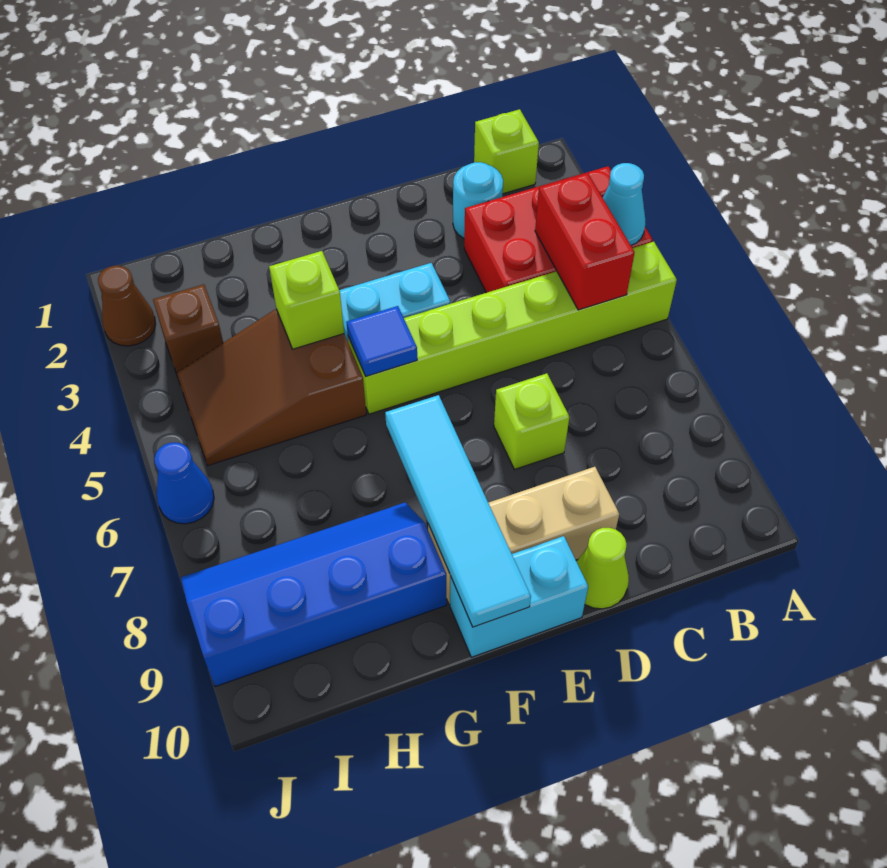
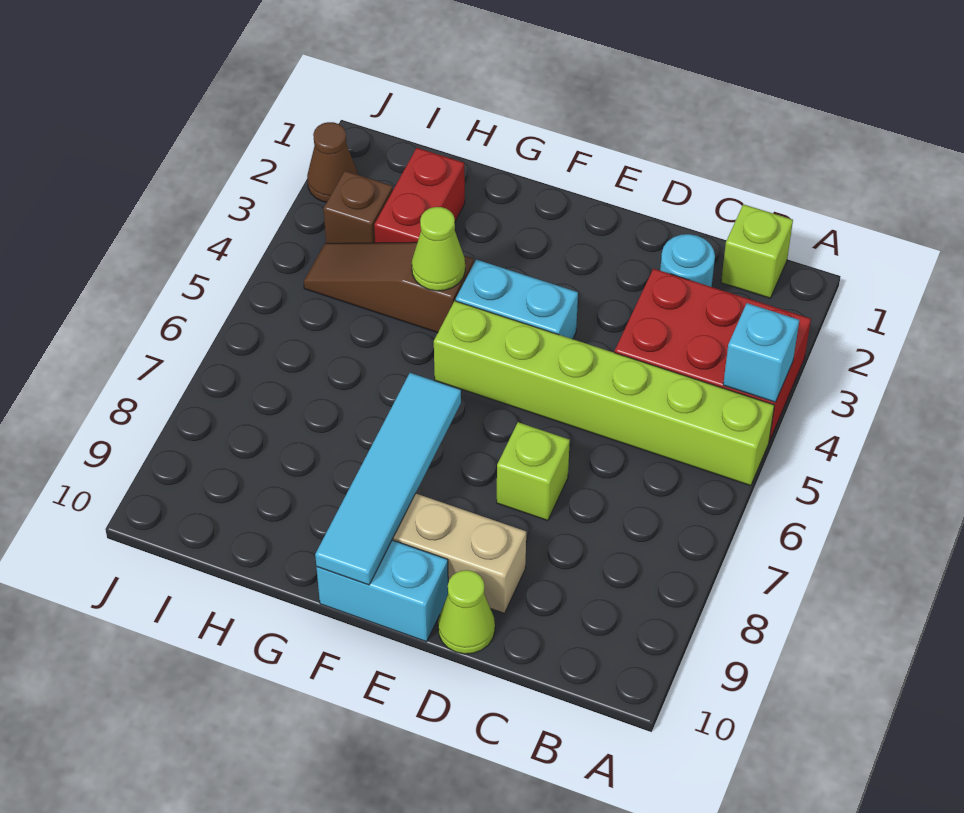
cyan 1x1 cone [603,163,645,245] -> cyan 1x1 brick [723,303,799,402]
red 1x2 brick [535,173,635,310] -> red 1x2 brick moved to [374,148,465,243]
blue 1x1 tile [347,306,417,376] -> none
brown 2x3 slope [176,309,366,465] -> brown 1x3 slope [304,242,474,333]
lime 1x1 brick [269,251,344,349] -> lime 1x1 cone [412,207,465,291]
blue 2x4 slope [181,503,446,687] -> none
blue 1x1 cone [154,443,214,524] -> none

